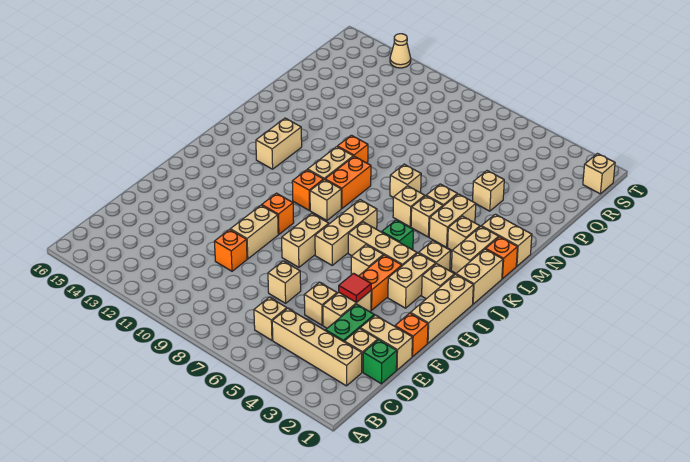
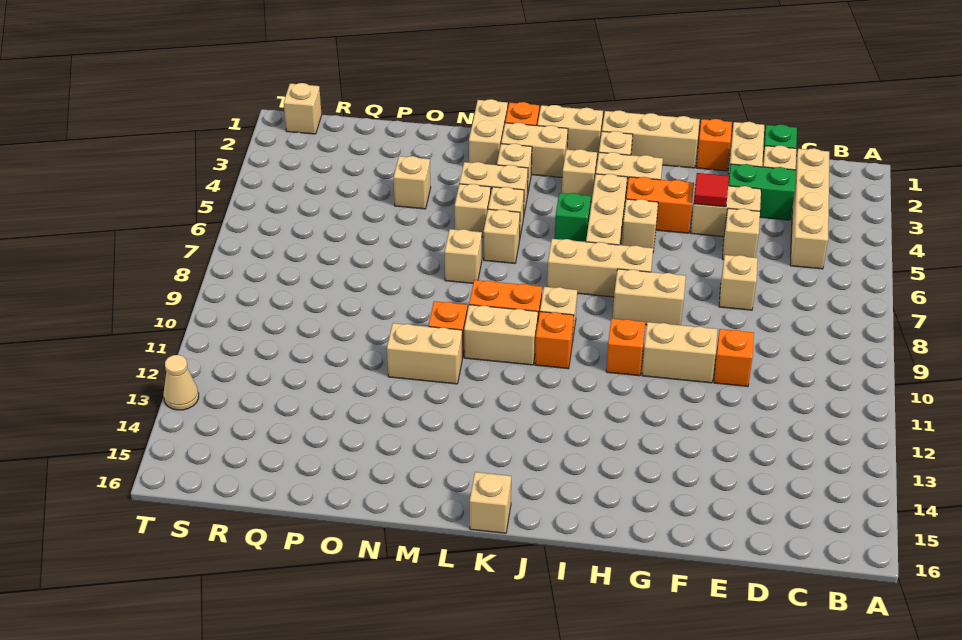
tan 1x1 brick [254,297,287,340] -> tan 1x1 brick moved to [470,472,511,533]
tan 1x2 brick [256,118,302,169] -> tan 1x2 brick moved to [387,323,462,384]

